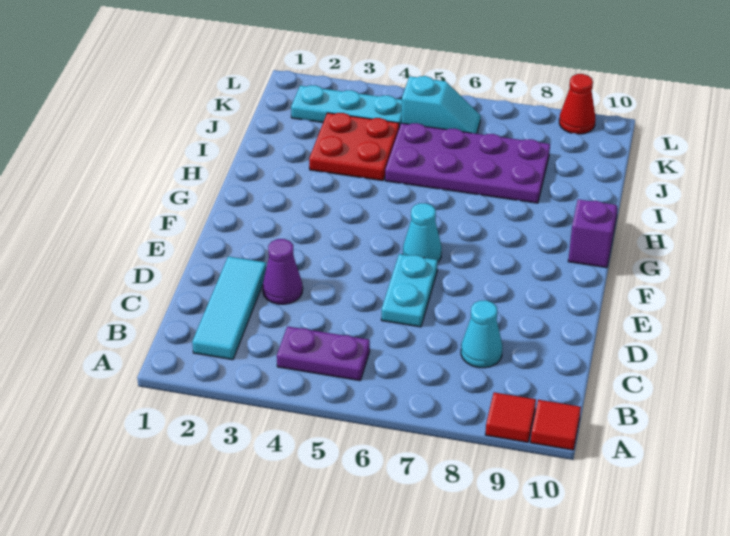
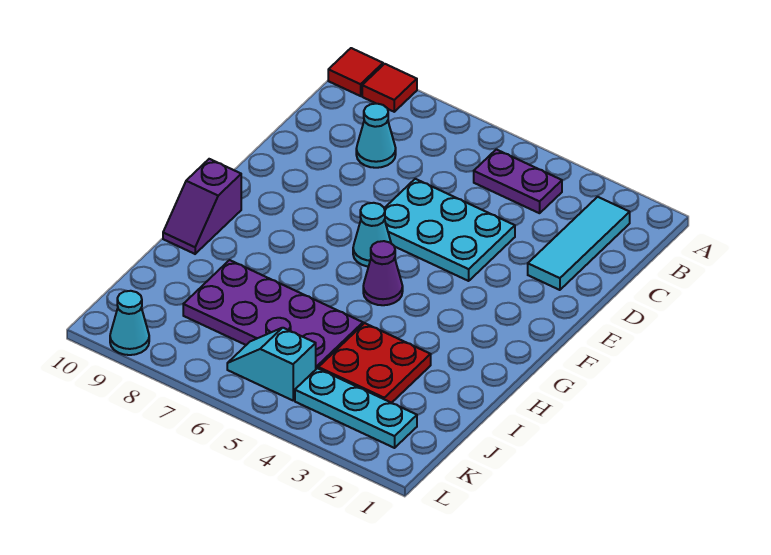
purple 1x1 cone [263,239,303,304] -> purple 1x1 cone moved to [363,241,403,305]
cyan 1x2 plate [381,254,438,327] -> cyan 2x3 plate [384,179,515,281]
red 1x1 cone [559,74,596,134] -> cyan 1x1 cone [110,291,149,355]

